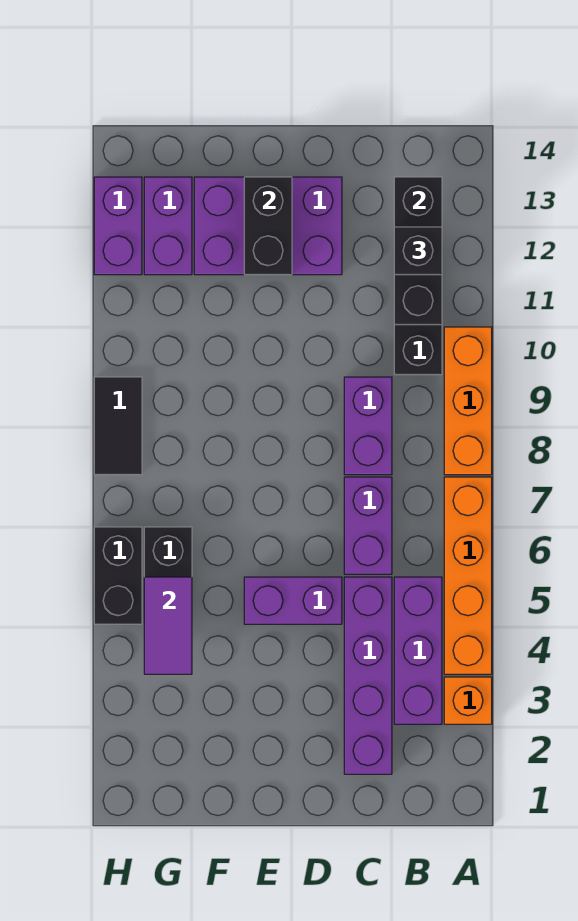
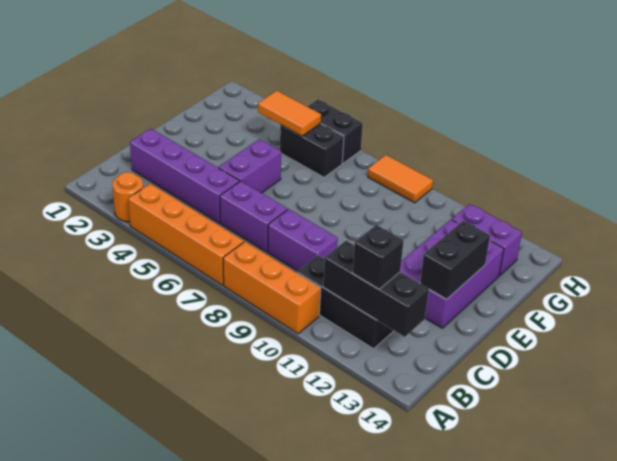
orange 1x1 brick [444,677,492,724] -> orange 1x1 round brick [112,172,143,222]
purple 1x3 brick [394,577,442,724] -> none
black 1x2 brick [244,177,292,275] -> black 1x2 brick turned to [420,221,490,299]
purple 1x2 tile [144,577,192,674] -> orange 1x2 tile [258,91,321,136]
black 1x2 tile [94,377,142,475] -> orange 1x2 tile [368,155,433,203]
purple 1x2 brick [94,177,142,275] -> none

